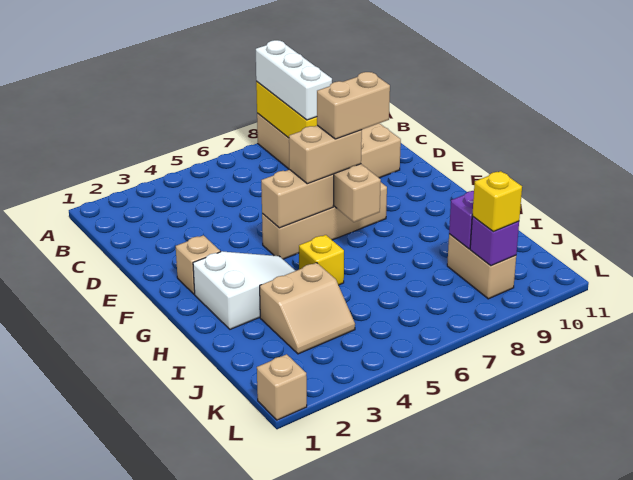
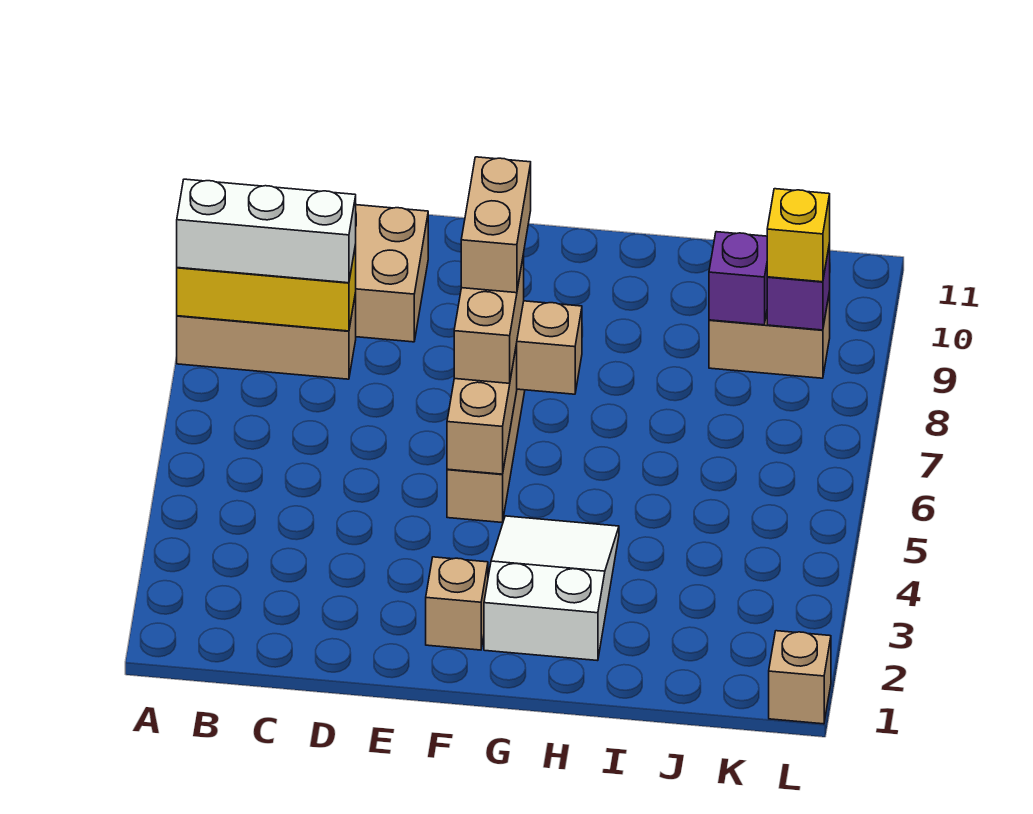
yellow 1x1 brick [299,235,344,285] -> none
tan 2x2 slope [260,263,355,354] -> none

